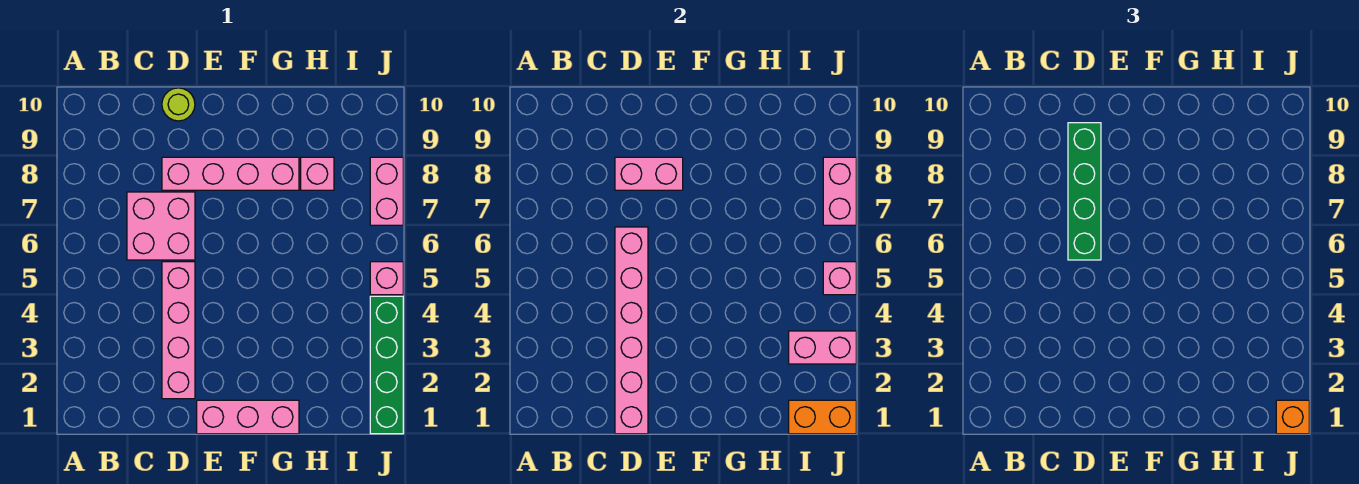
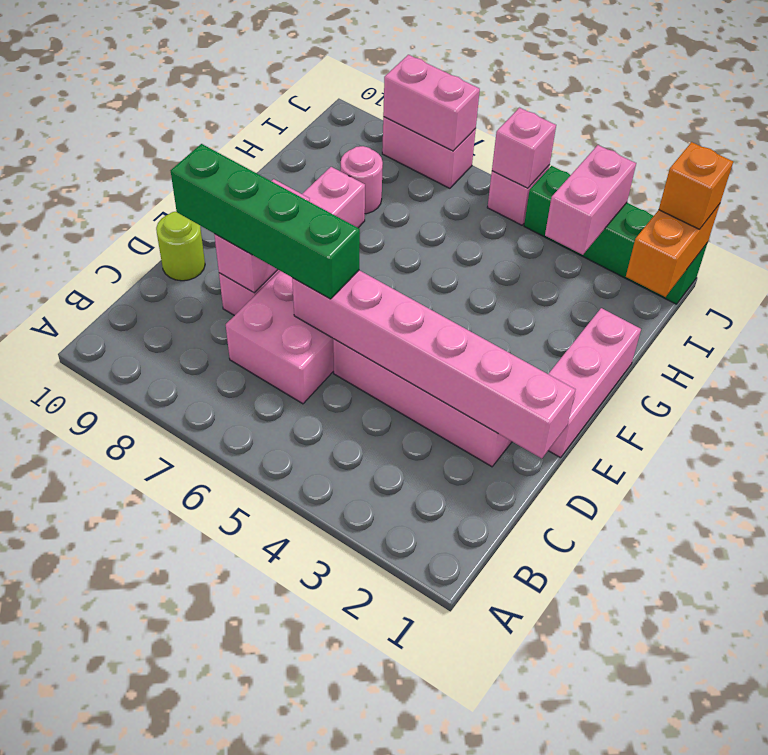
pink 1x1 brick [301,157,334,190] -> pink 1x1 round brick [341,146,383,214]

